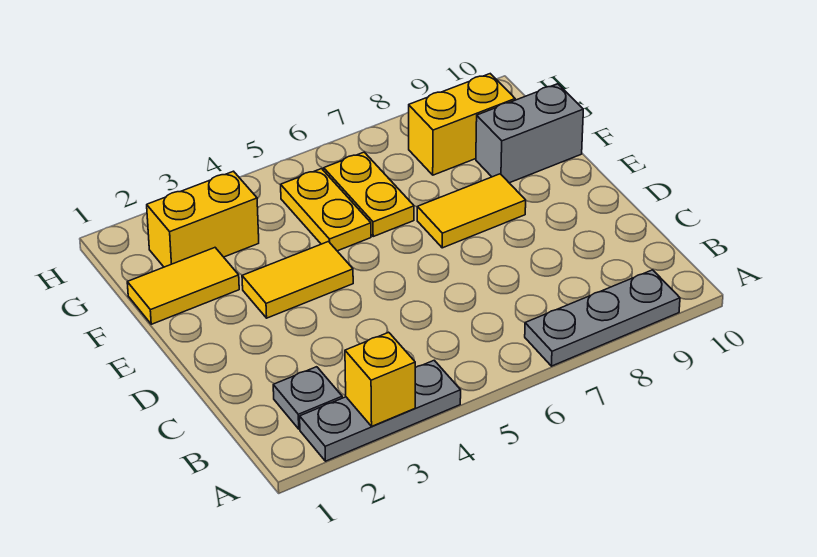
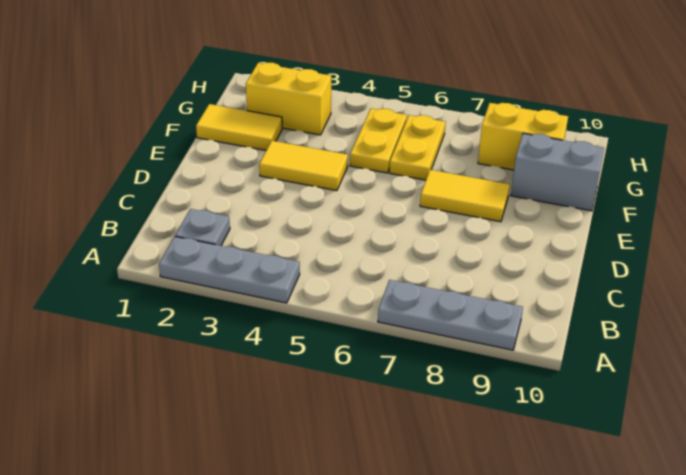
yellow 1x1 brick [345,332,415,426] -> none

